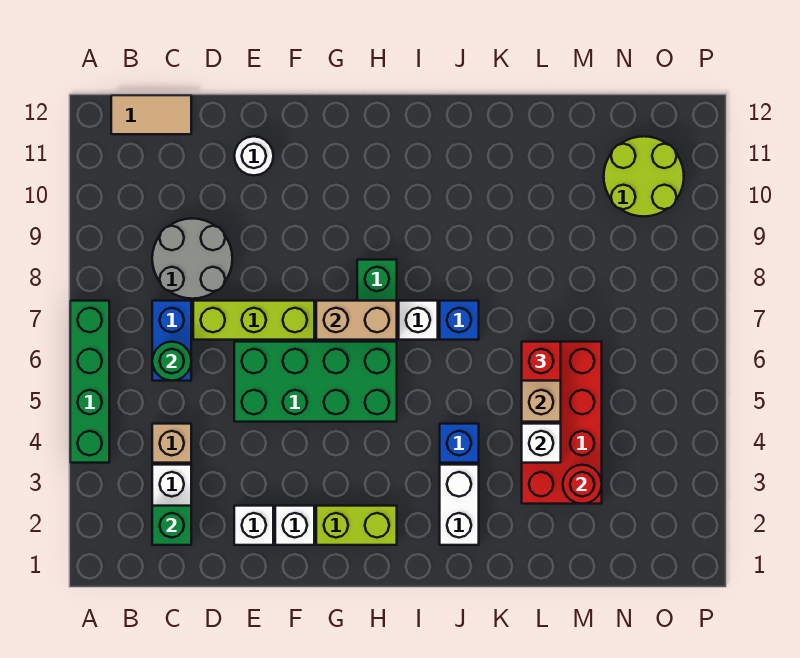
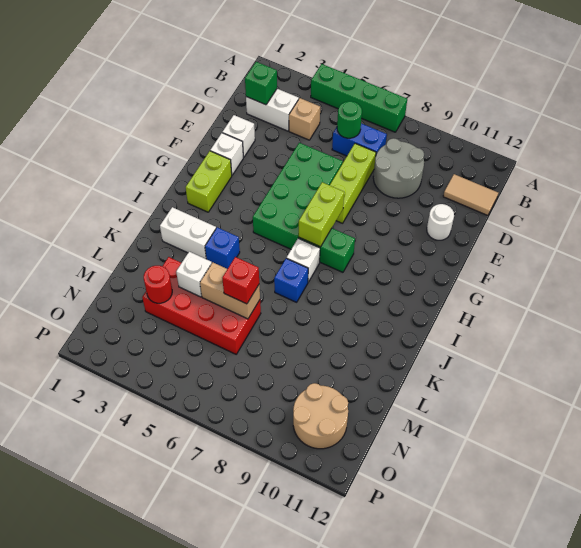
tan 1x2 tile [111,95,191,134] -> tan 1x2 tile turned to [443,174,498,216]
tan 1x2 brick [316,301,397,340] -> lime 1x2 brick [299,182,344,247]
lime 2x2 round brick [604,136,684,217] -> tan 2x2 round brick [293,383,348,449]

